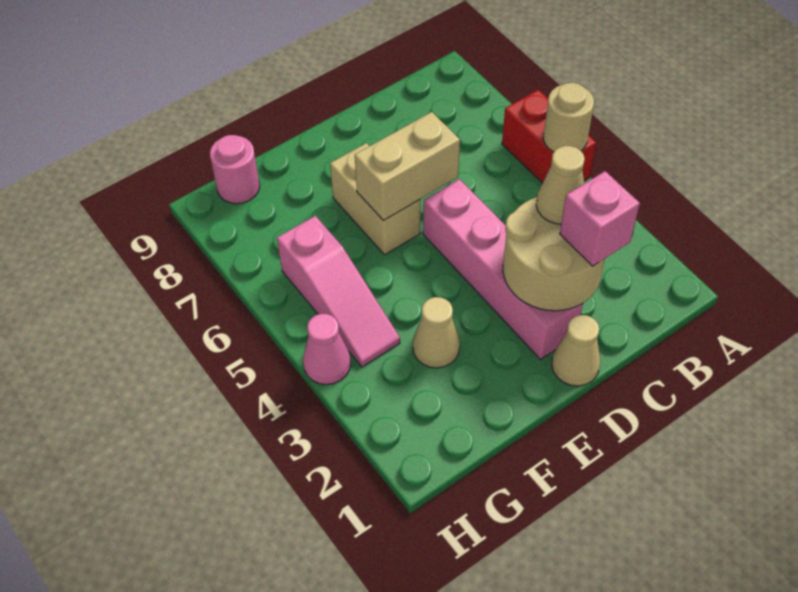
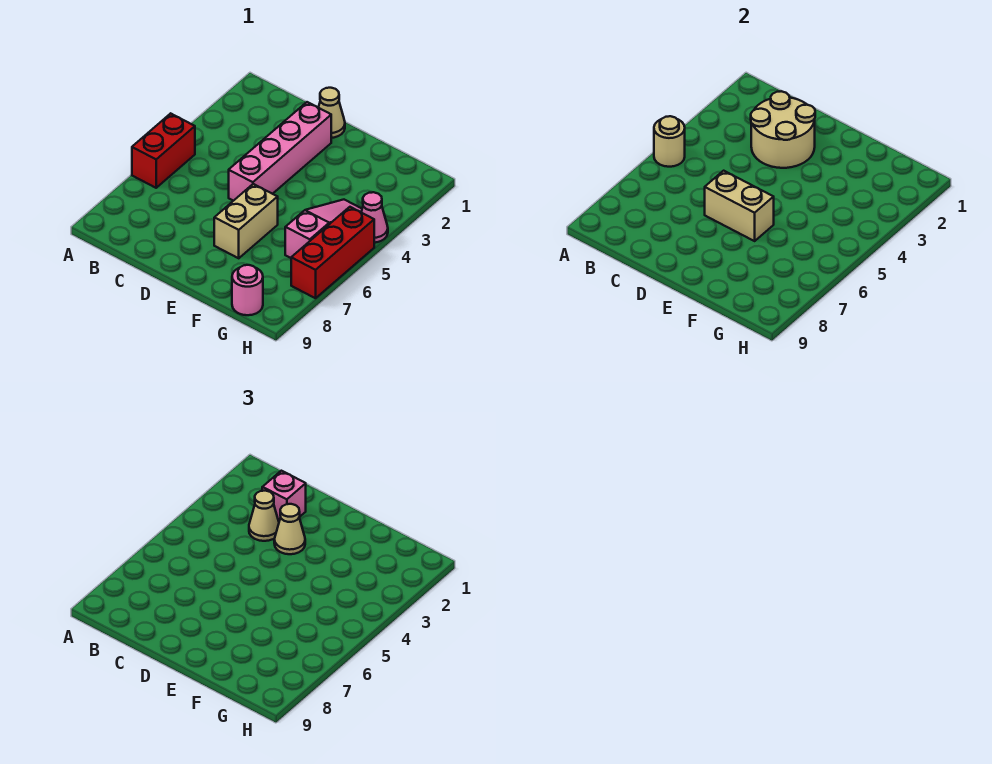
tan 1x1 cone [413,297,460,368] -> tan 1x1 cone moved to [274,504,305,554]
none -> red 1x3 brick [291,207,374,298]

